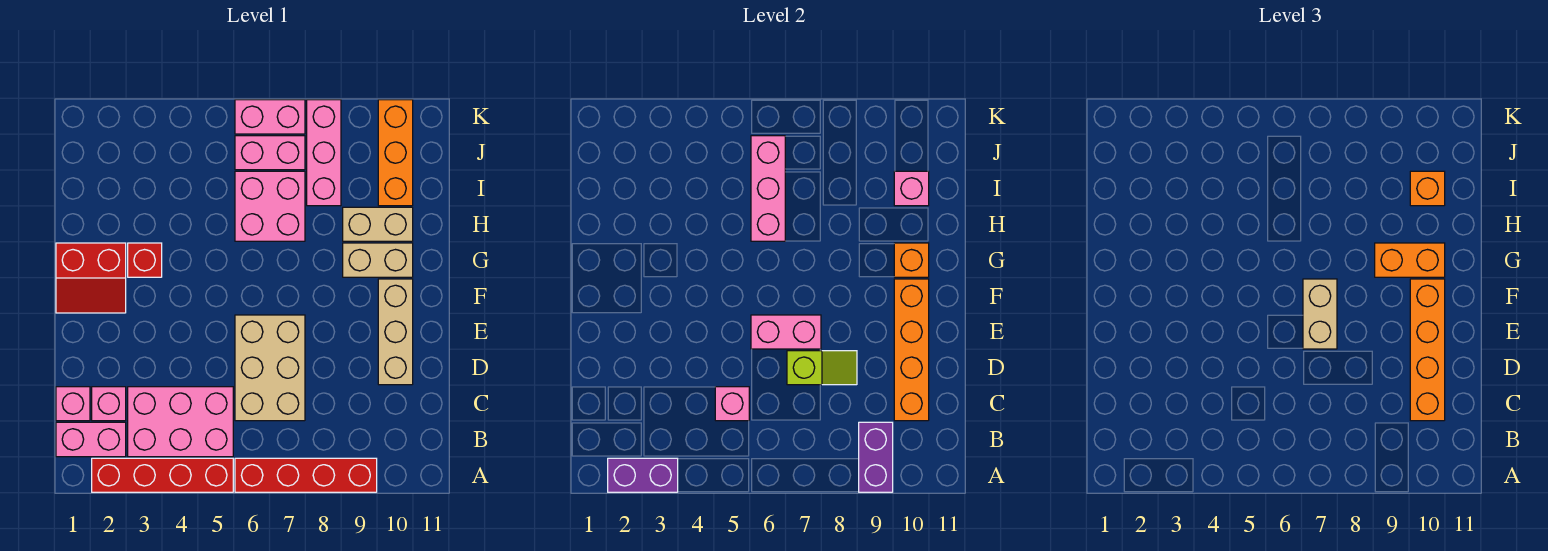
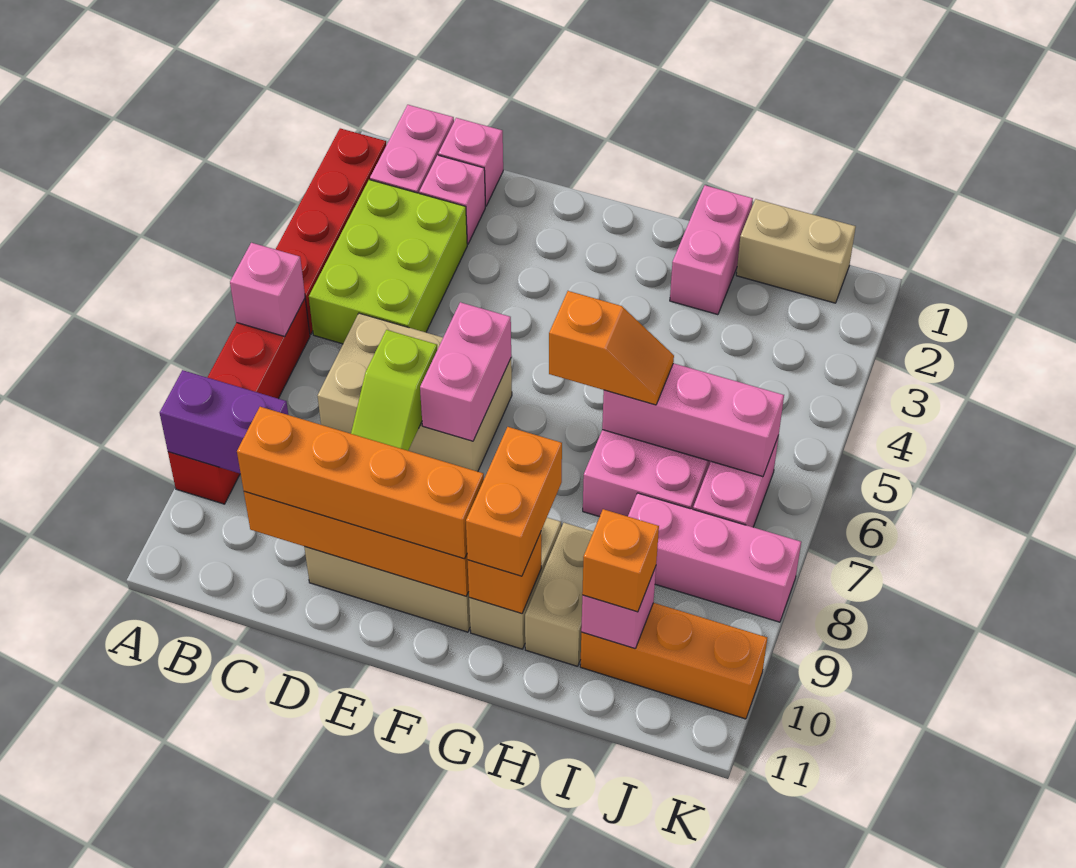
purple 1x2 brick [608,458,678,492] -> none
pink 2x3 brick [128,387,233,457] -> lime 2x3 brick [309,180,467,344]
pink 1x1 brick [715,387,749,421] -> pink 1x1 brick moved to [230,243,305,337]
tan 1x2 brick [1303,279,1337,349] -> tan 1x2 brick moved to [736,199,856,303]
red 2x2 slope [56,243,126,313] -> none
red 1x1 brick [128,243,162,277] -> none
none -> orange 1x2 slope [549,291,674,405]
pink 1x2 brick [235,100,305,134] -> pink 1x2 brick moved to [670,185,753,315]

